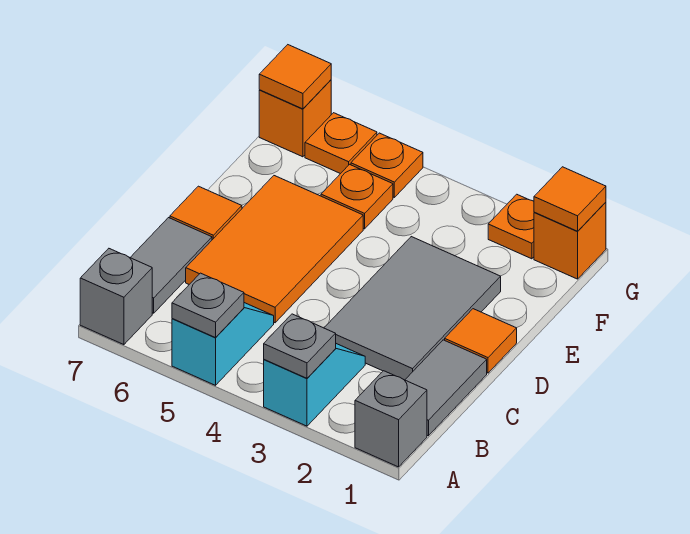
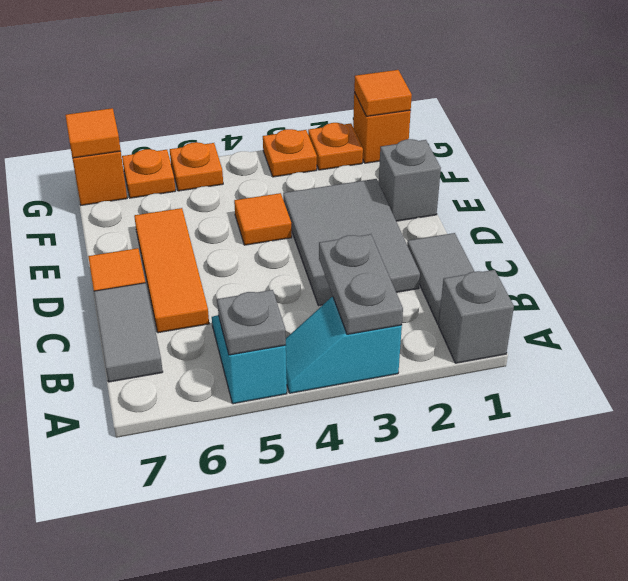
cyan 1x2 slope [264,344,365,426] -> cyan 1x2 slope turned to [286,297,402,393]
grey 1x1 plate [264,314,336,378] -> grey 1x2 plate [319,234,403,334]
grey 1x1 brick [80,249,152,345] -> grey 1x1 brick moved to [379,139,441,221]
orange 2x3 tile [186,176,363,323] -> orange 1x3 tile [134,208,209,333]
orange 1x1 tile [445,309,517,373] -> orange 1x1 tile moved to [234,193,292,245]
orange 1x1 plate [321,164,393,229] -> orange 1x1 plate moved to [263,129,317,177]

